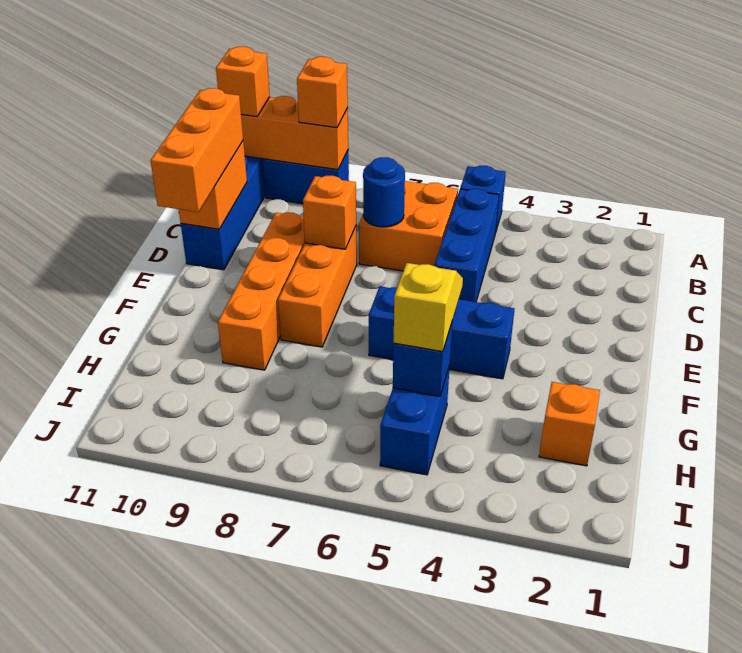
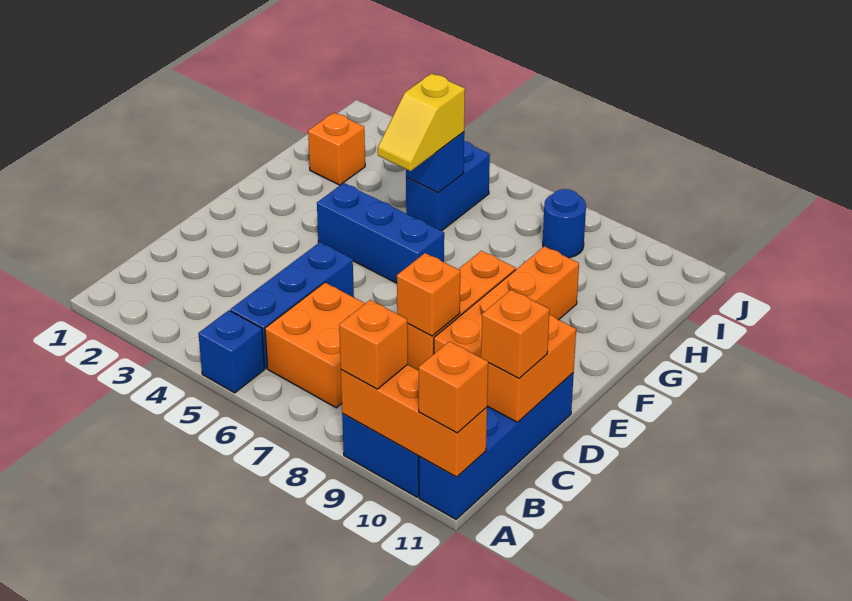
blue 1x1 round brick [363,157,405,227] -> blue 1x1 round brick moved to [543,189,586,258]
orange 1x3 brick [150,88,243,212] -> orange 1x1 brick [481,290,550,378]

